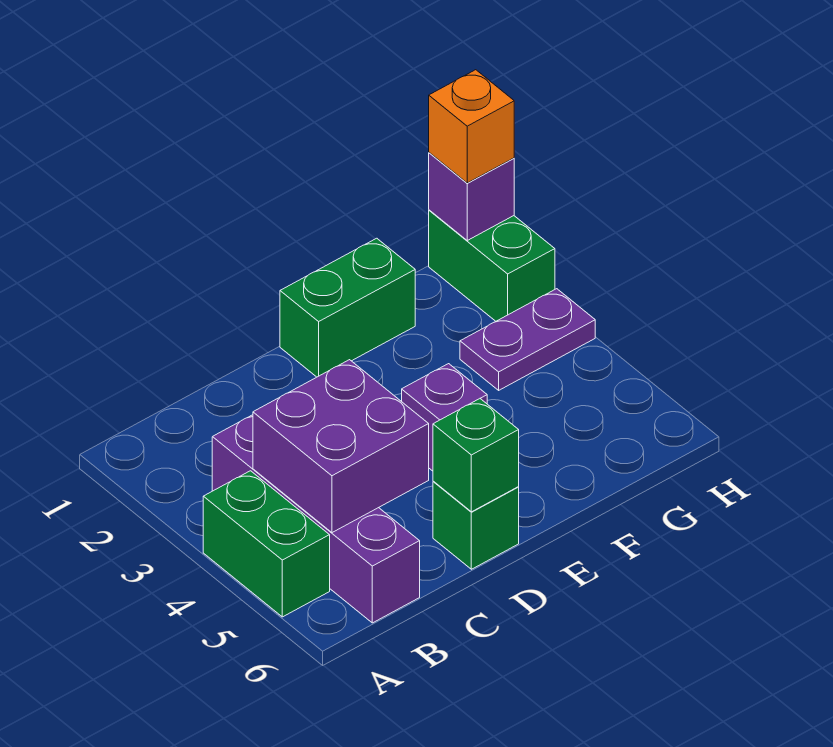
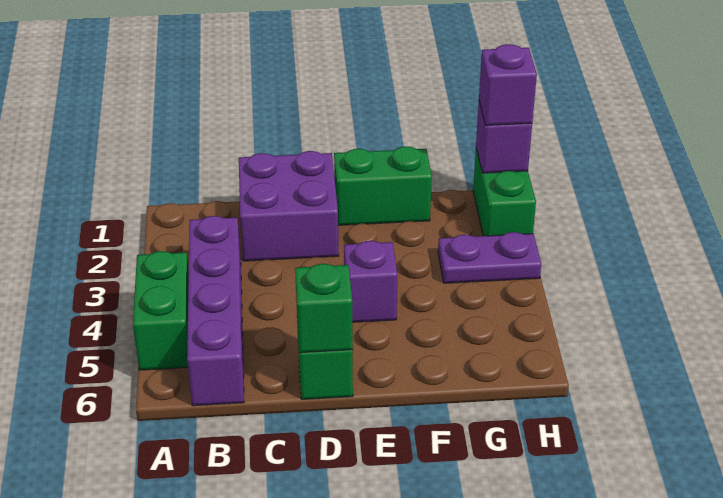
purple 2x2 brick [253,360,429,533] -> purple 2x2 brick moved to [239,151,339,261]
orange 1x1 brick [429,70,514,183] -> purple 1x1 brick [479,44,537,126]

